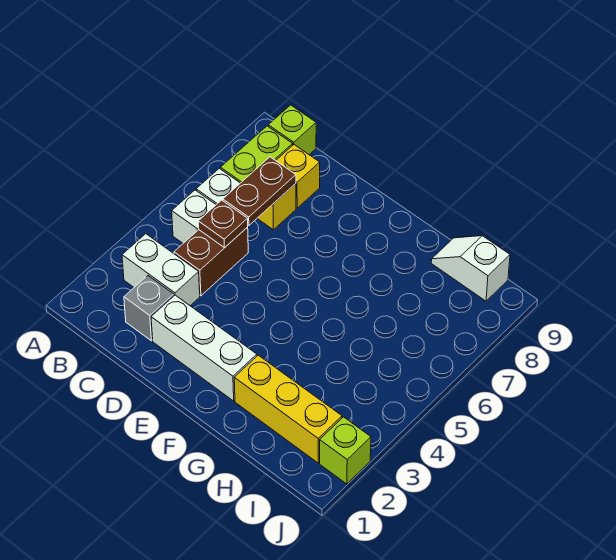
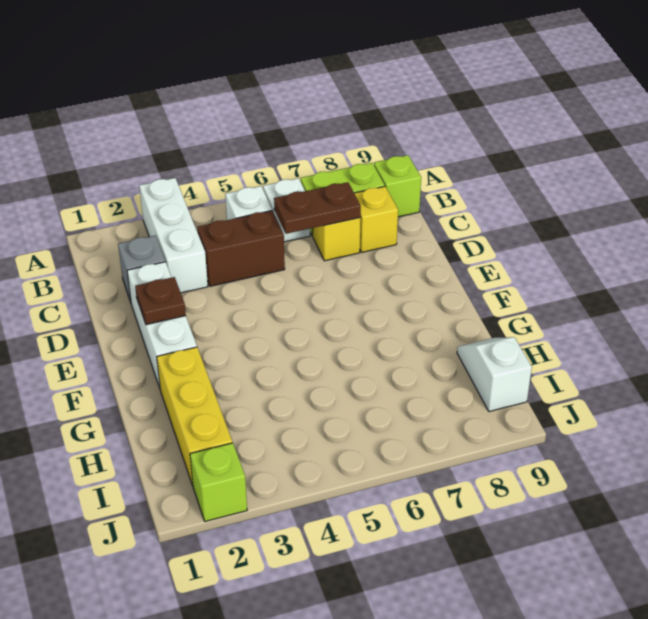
white 1x2 brick [122,234,200,306] -> white 1x3 brick [139,178,208,293]
brown 1x1 plate [198,200,248,248] -> brown 1x1 plate moved to [135,277,186,325]

